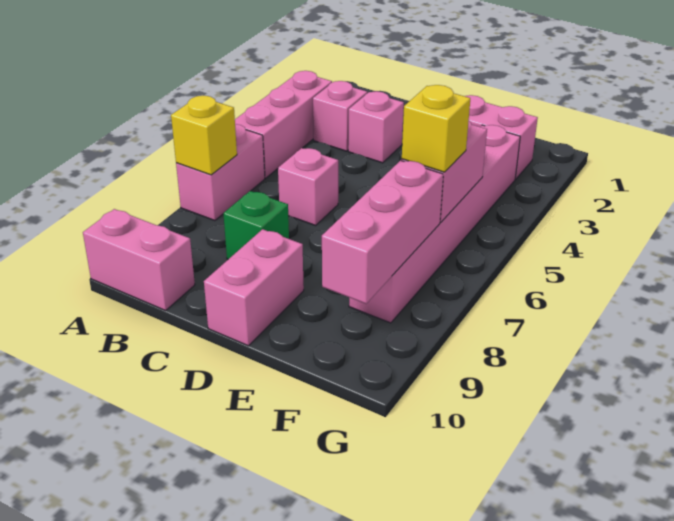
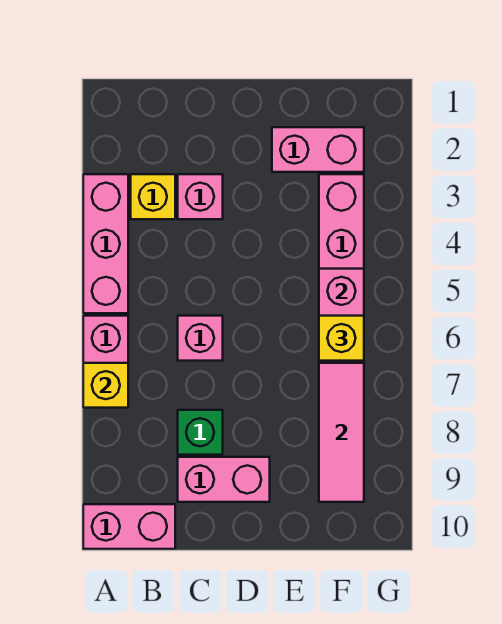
pink 1x1 brick [313,81,367,151] -> yellow 1x1 brick [131,174,175,219]
pink 1x2 brick [204,229,304,346] -> pink 1x2 brick turned to [178,457,270,502]
pink 1x3 brick [322,161,443,304] -> pink 1x3 tile [319,363,364,502]

